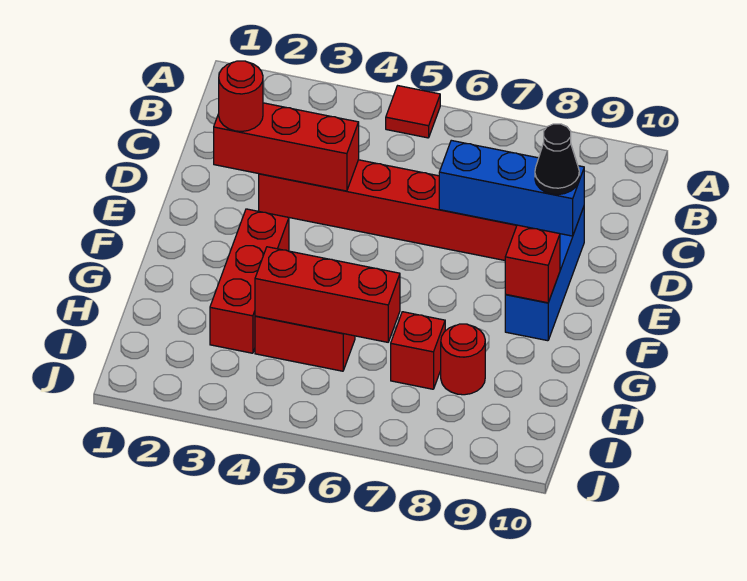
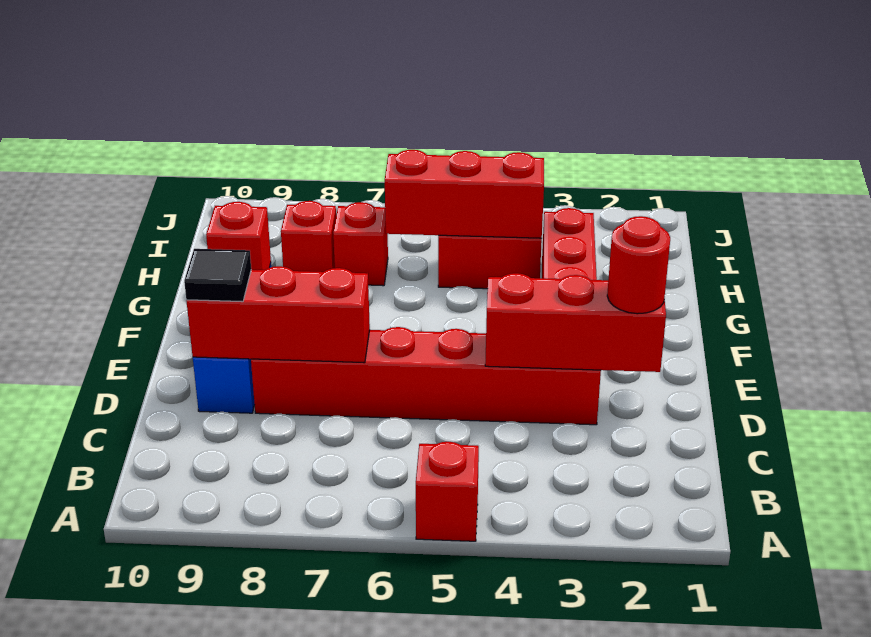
red 1x1 tile [386,86,440,138] -> red 1x1 brick [416,442,479,541]
blue 1x3 brick [439,140,584,236] -> red 1x3 brick [186,266,370,363]
black 1x1 cone [535,124,579,195] -> black 1x1 tile [184,249,251,302]
red 1x1 round brick [441,324,485,395] -> red 1x1 brick [281,201,336,272]

